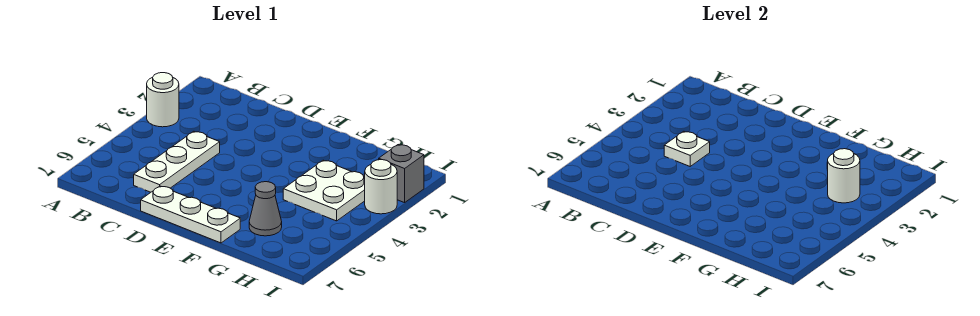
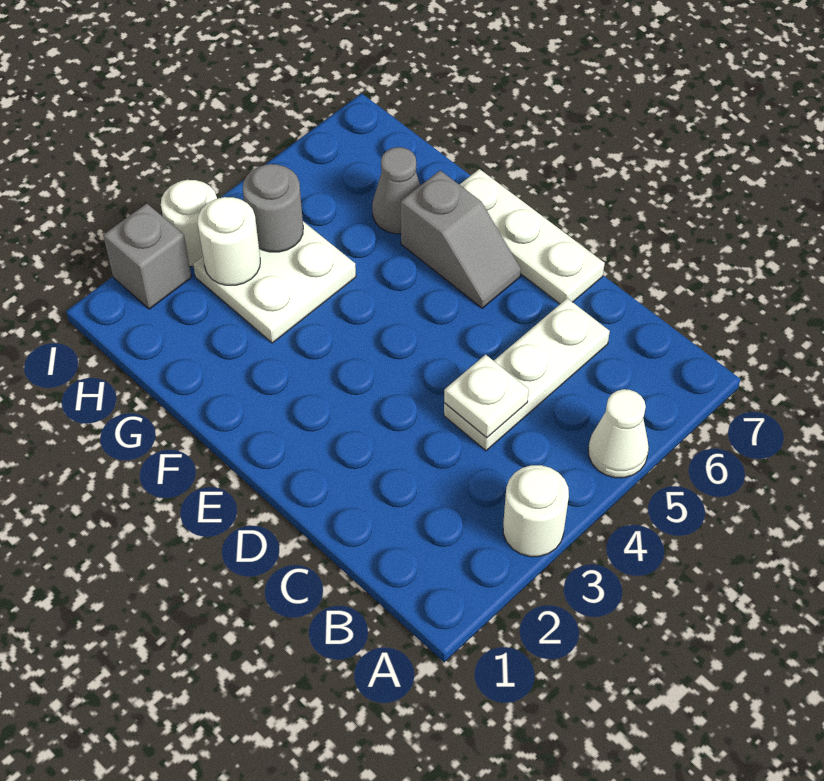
none -> white 1x1 cone [588,389,649,478]
none -> grey 1x2 slope [401,170,521,308]
none -> grey 1x1 round brick [243,164,303,252]

